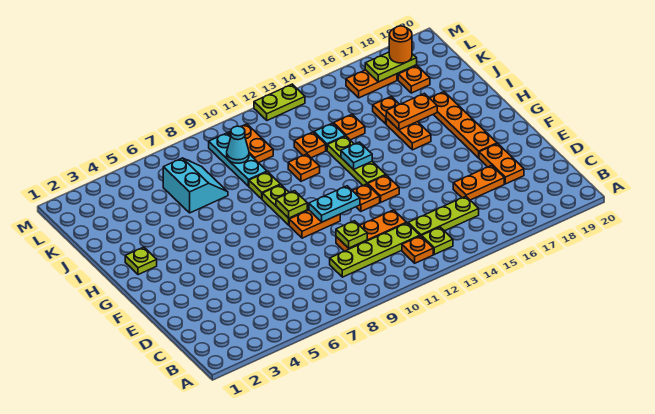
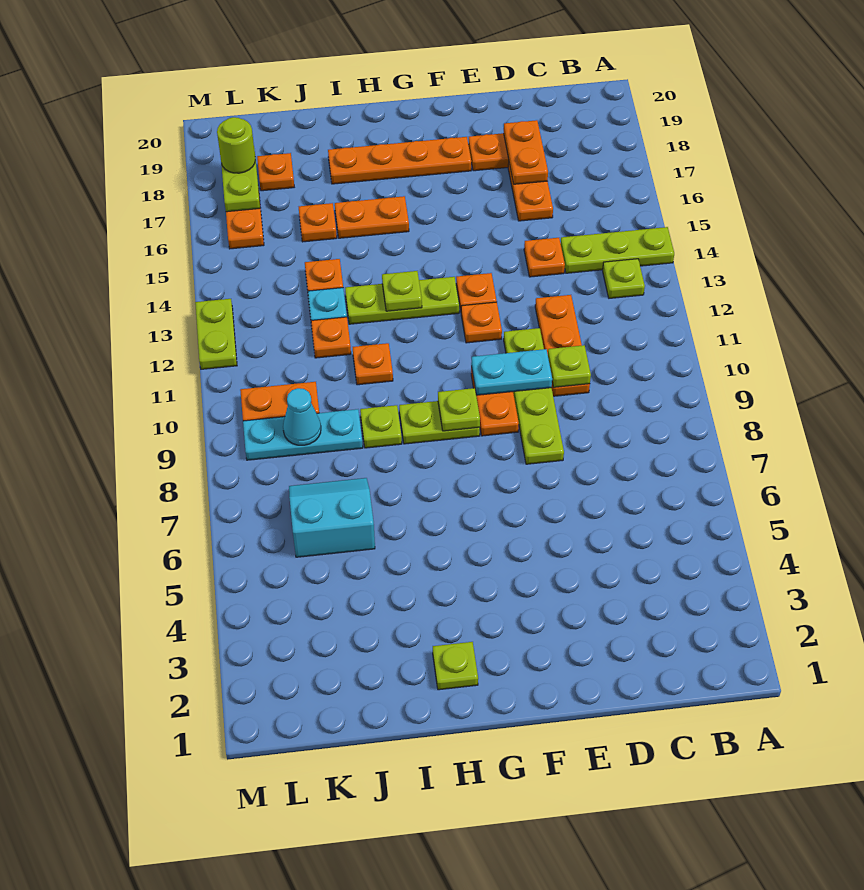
orange 1x1 plate [402,236,433,263] -> orange 1x1 plate moved to [524,238,565,277]
lime 1x4 plate [330,223,420,277] -> lime 1x4 plate moved to [504,328,564,464]
lime 1x3 plate [408,196,479,237] -> lime 1x3 plate turned to [561,227,674,273]
cyan 1x2 plate [309,186,360,222] -> cyan 1x2 plate turned to [471,349,552,395]
cyan 1x1 plate [341,142,372,170] -> lime 1x1 plate [382,271,422,311]
orange 1x2 plate [386,93,437,130] -> orange 1x2 plate moved to [504,120,548,184]
orange 1x1 round brick [389,26,412,63] -> lime 1x1 round brick [217,117,255,173]

